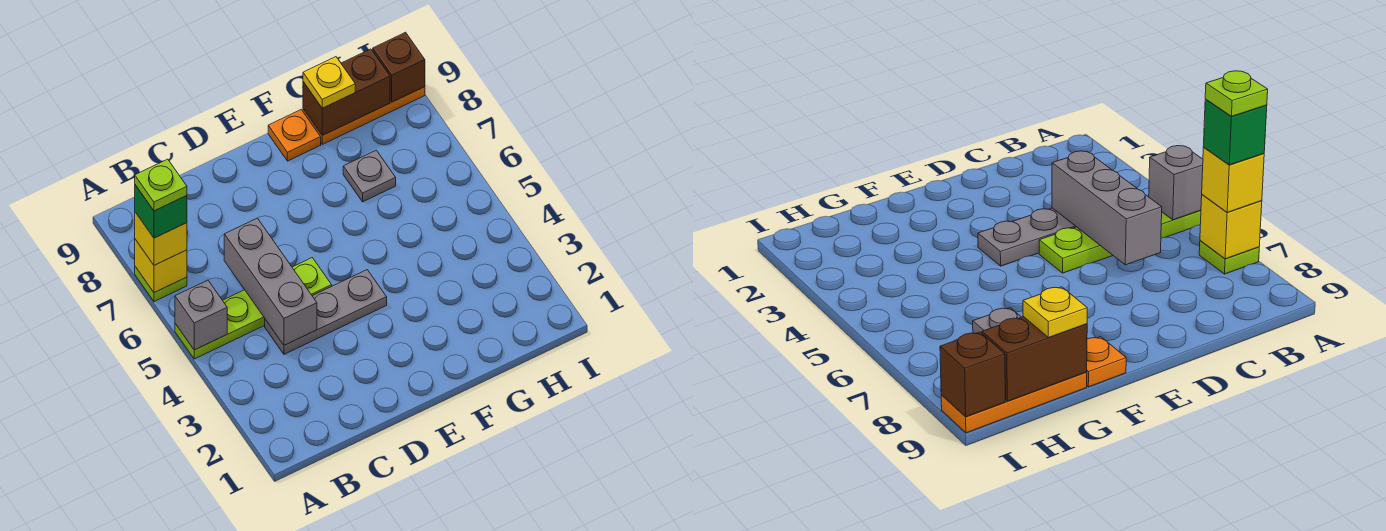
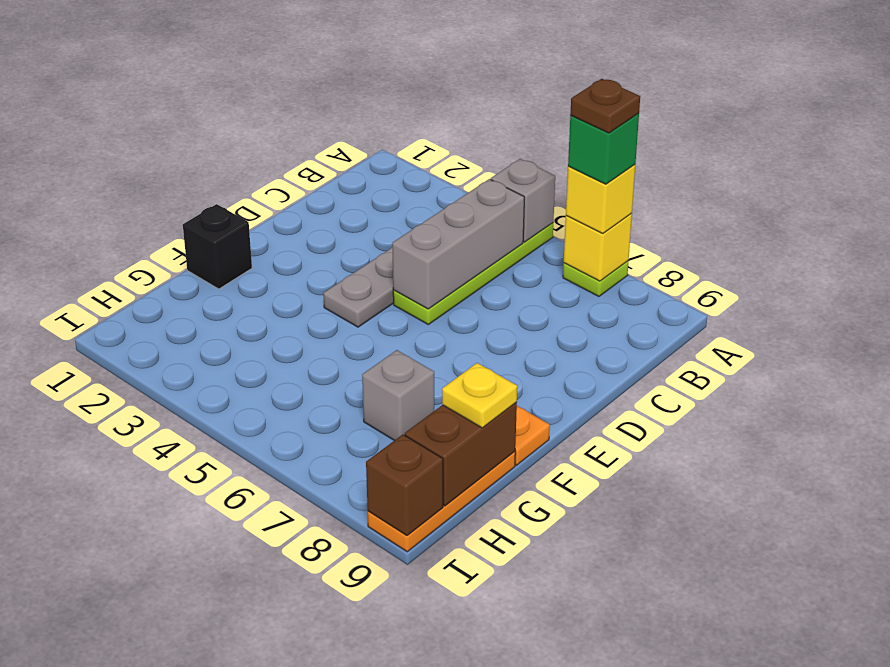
lime 1x1 plate [135,159,187,211] -> brown 1x1 plate [570,79,640,133]
grey 1x3 brick [224,218,317,345] -> grey 1x3 brick turned to [392,179,524,309]
none -> black 1x1 brick [183,204,252,289]
grey 1x1 plate [343,150,396,202] -> grey 1x1 brick [362,350,434,441]

